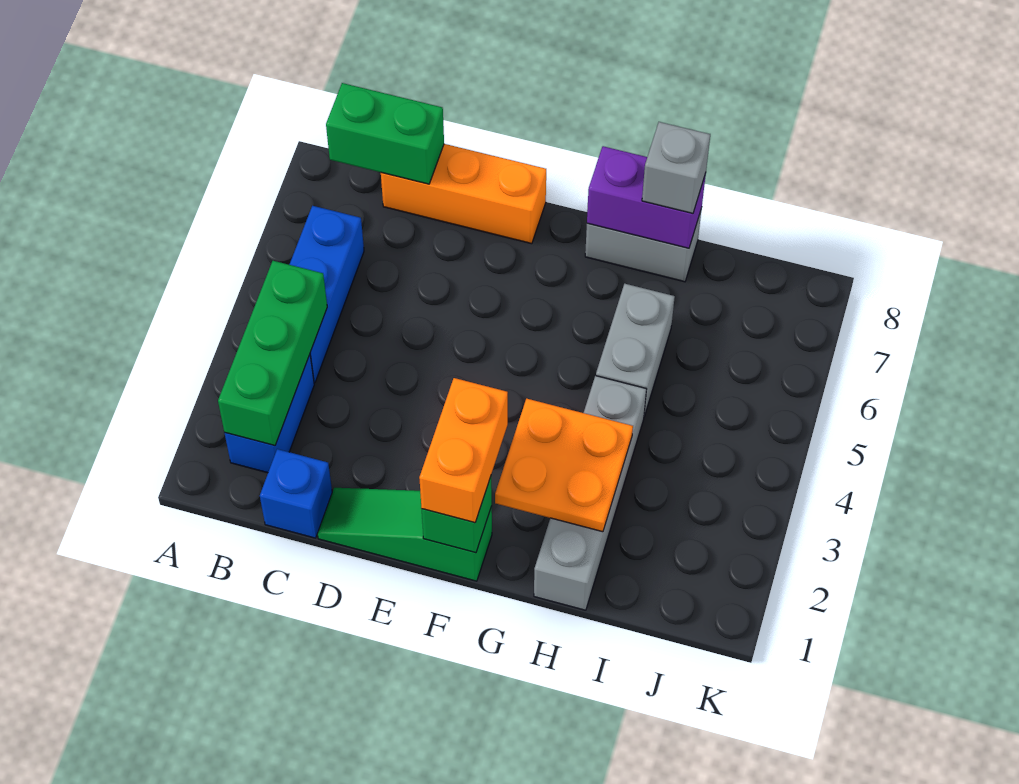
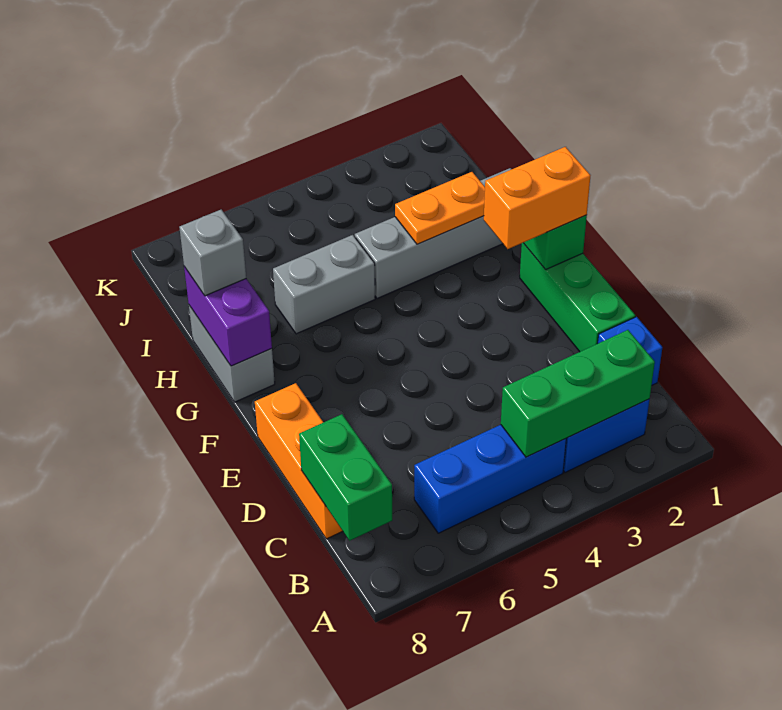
green 1x3 slope [318,488,492,581] -> green 1x3 brick [520,243,635,352]
orange 2x2 plate [495,399,633,532] -> orange 1x2 plate [395,172,485,244]

